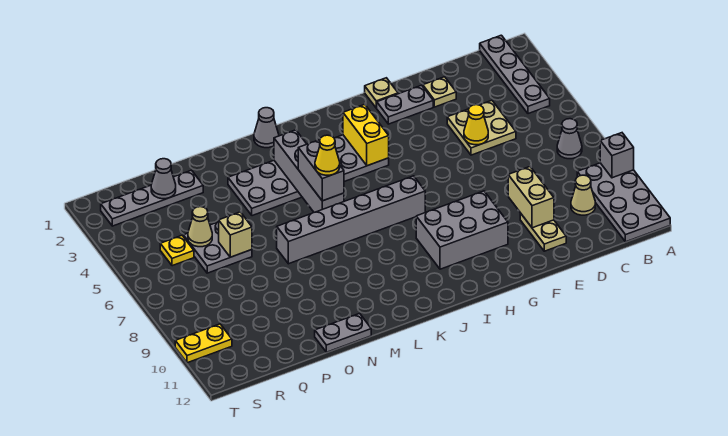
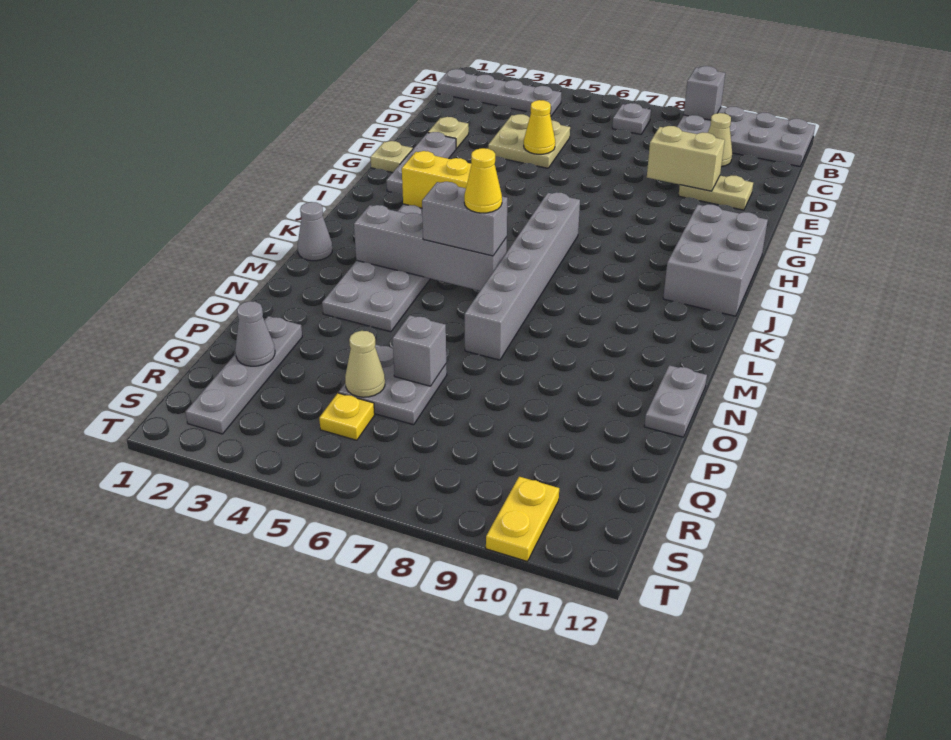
grey 1x1 cone [557,119,582,159] -> grey 1x1 plate [612,103,651,134]
grey 1x2 plate [377,85,433,124] -> grey 1x3 plate [386,132,456,195]
grey 2x3 brick [416,191,508,269] -> grey 2x3 brick moved to [663,204,768,316]
tan 1x1 brick [219,212,252,257] -> grey 1x1 brick [393,315,446,386]

